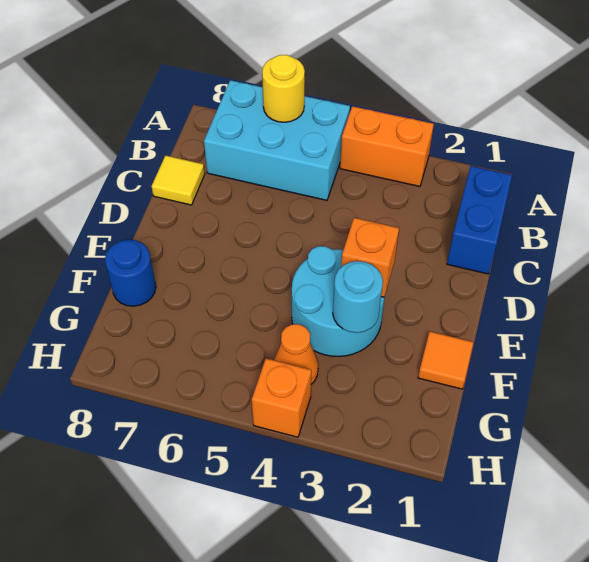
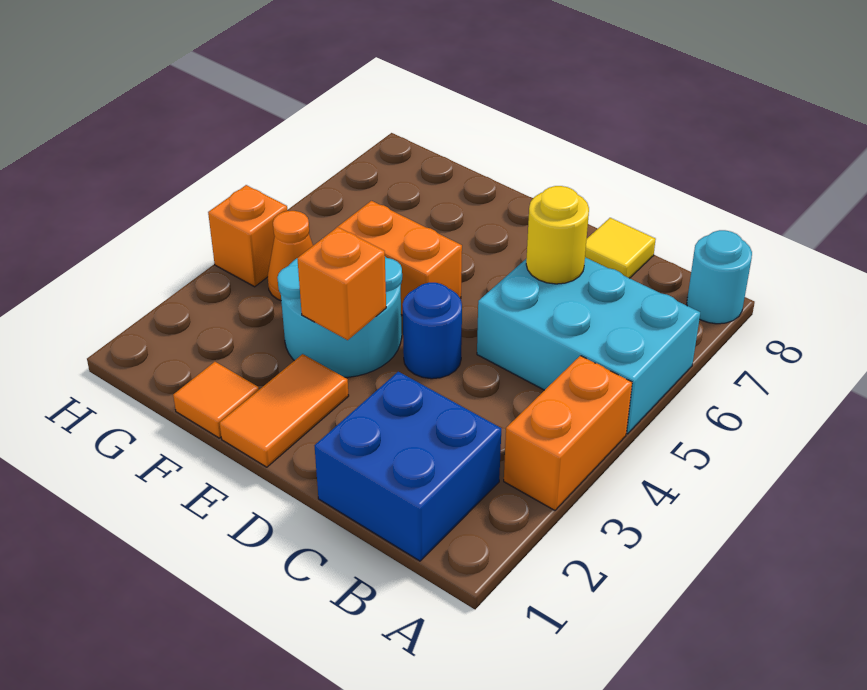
cyan 2x3 brick [204,80,350,200] -> cyan 2x3 brick turned to [477,257,700,434]
yellow 1x1 round brick [262,55,305,122] -> yellow 1x1 round brick moved to [526,186,589,284]
blue 1x2 brick [447,166,512,274] -> blue 2x2 brick [314,372,501,561]
none -> orange 1x2 tile [220,354,349,467]
none -> orange 1x2 brick [338,201,462,315]
cyan 1x1 round brick [333,261,383,333] -> cyan 1x1 round brick moved to [687,230,752,324]
blue 1x1 round brick [105,240,156,306] -> blue 1x1 round brick moved to [403,283,462,379]

